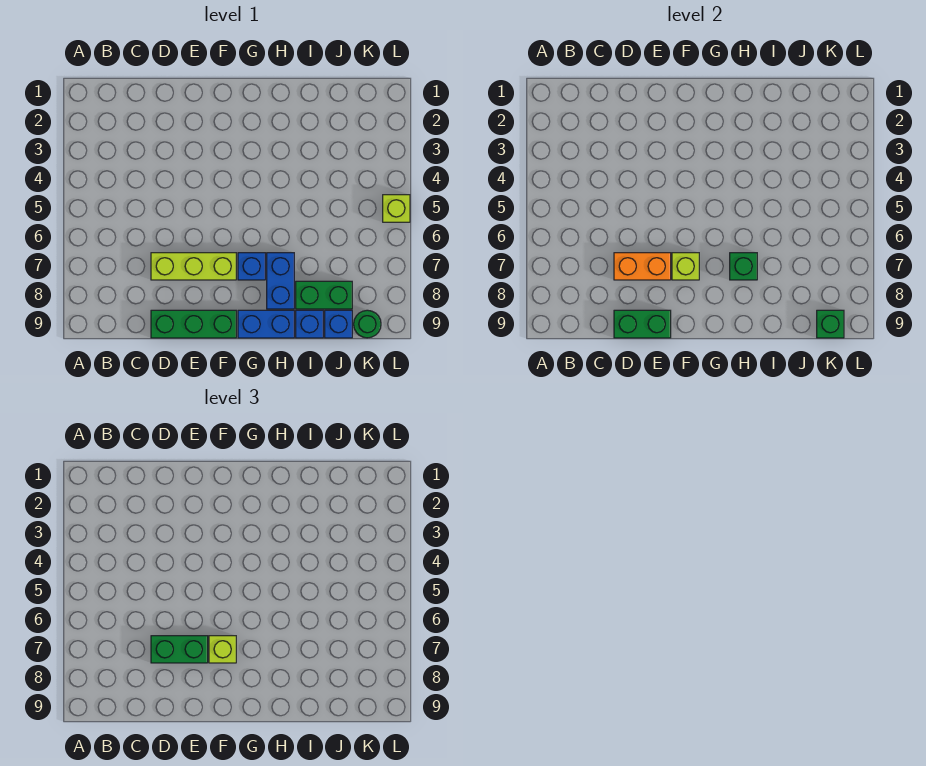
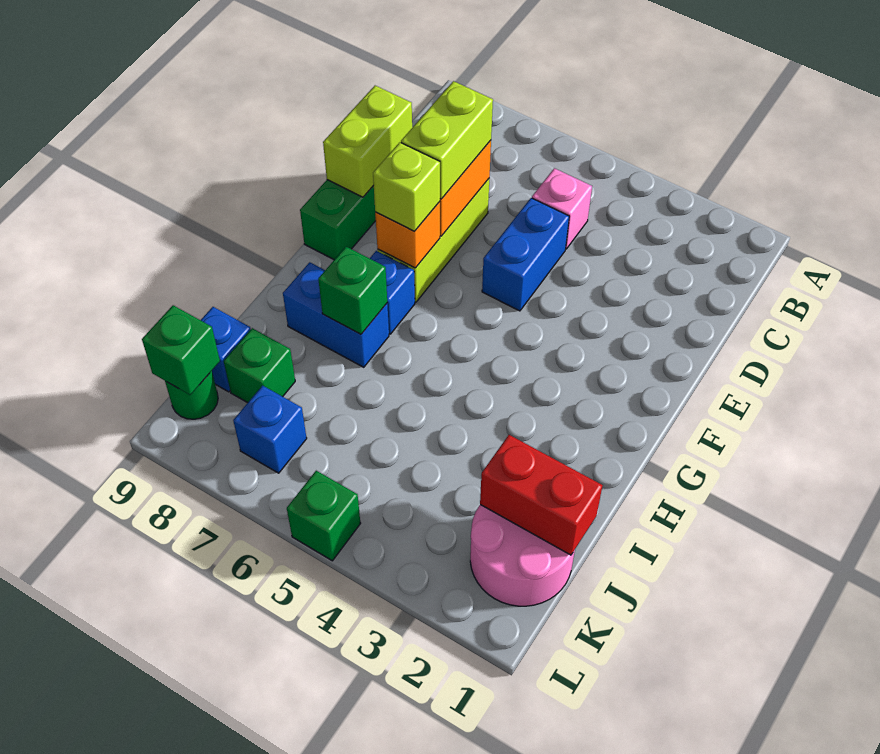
none -> pink 1x1 brick [532,168,592,249]
green 1x2 brick [151,636,208,663] -> lime 1x2 brick [401,81,493,199]
green 1x2 brick [614,310,671,338] -> lime 1x2 brick [323,86,412,197]
lime 1x1 brick [672,253,699,280] -> orange 1x1 brick [375,202,440,268]
blue 1x2 brick [238,310,294,338] -> blue 1x2 brick moved to [482,198,569,311]
green 1x2 brick [296,281,352,309] -> green 1x1 brick [224,328,295,403]
blue 1x1 brick [296,310,323,338] -> blue 1x1 brick moved to [233,385,307,473]
none -> pink 2x2 round brick [470,505,575,606]
none -> red 1x2 brick [480,435,602,555]
lime 1x1 brick [383,195,410,222] -> green 1x1 brick [287,471,361,561]

